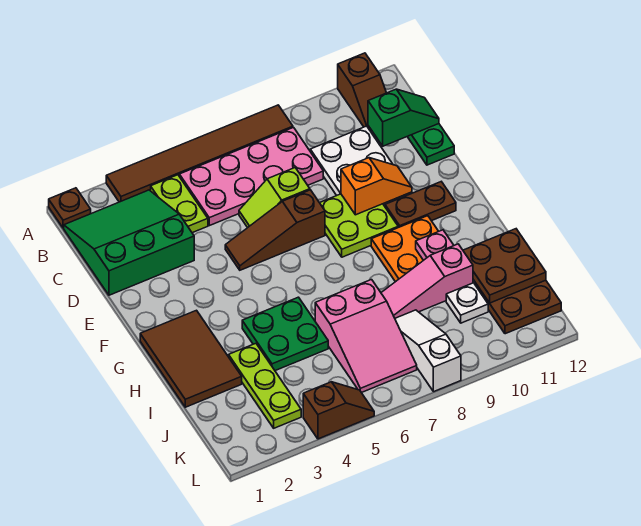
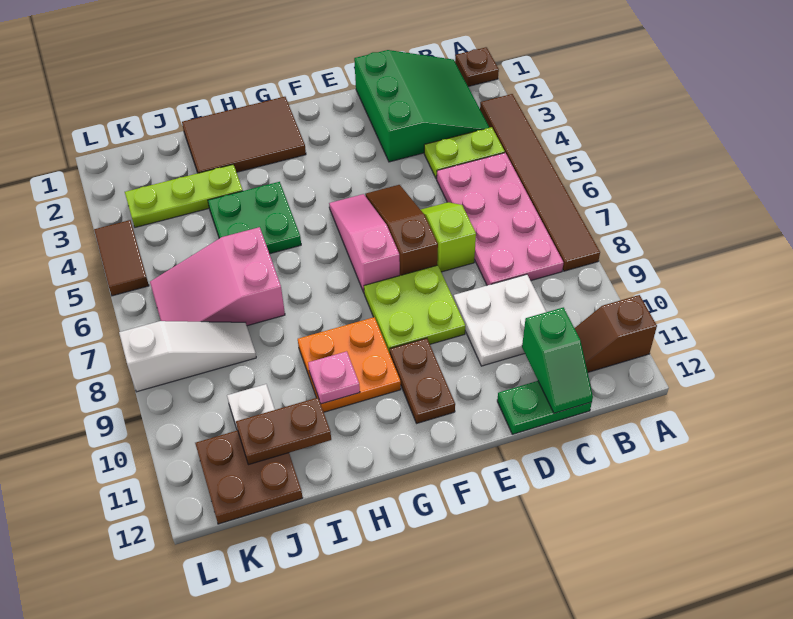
orange 1x2 slope [341,158,412,215] -> none
pink 1x3 slope [381,244,473,318] -> pink 1x3 slope moved to [329,194,400,292]
brown 2x2 plate [463,229,546,303] -> brown 1x2 plate [236,398,331,465]
brown 1x2 slope [303,382,374,439] -> brown 1x2 tile [94,220,149,296]

